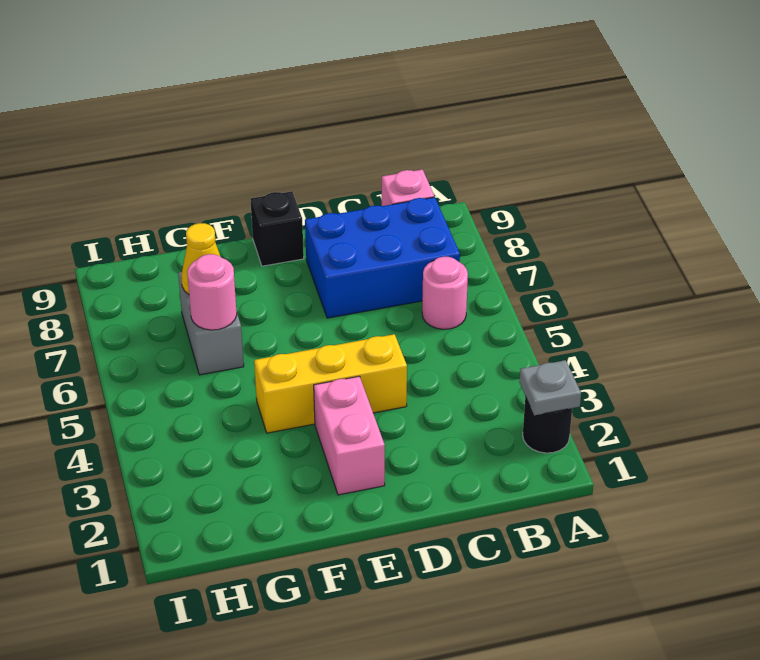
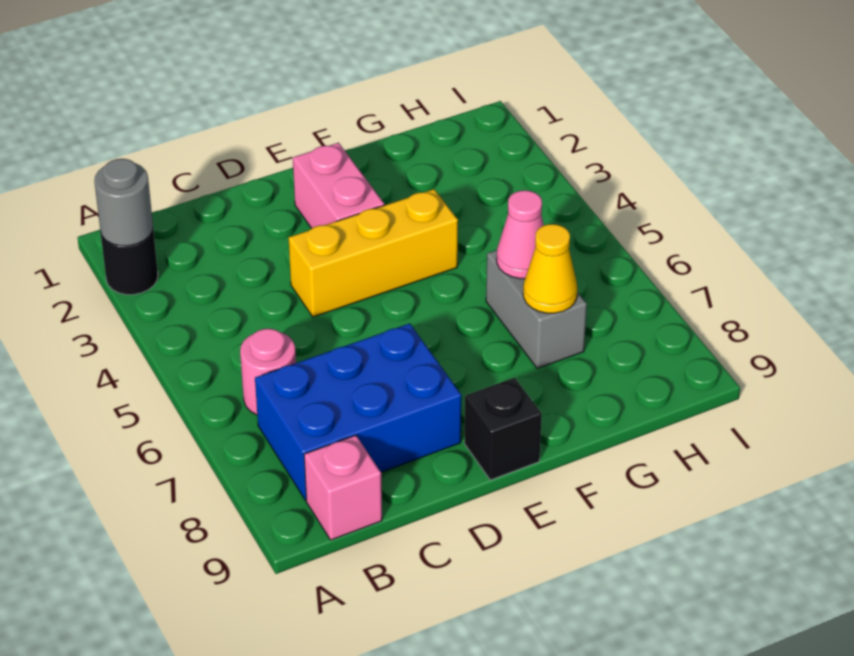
grey 1x1 plate [519,360,581,415] -> grey 1x1 round brick [94,159,153,246]
pink 1x1 round brick [187,254,237,330] -> pink 1x1 cone [497,190,544,279]

